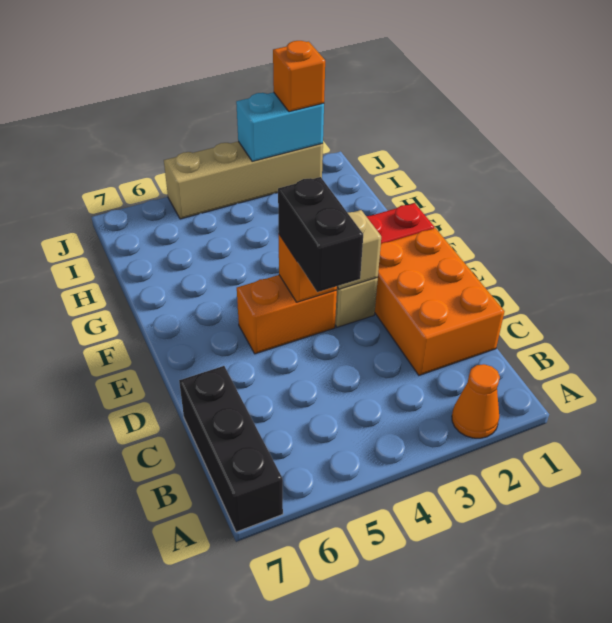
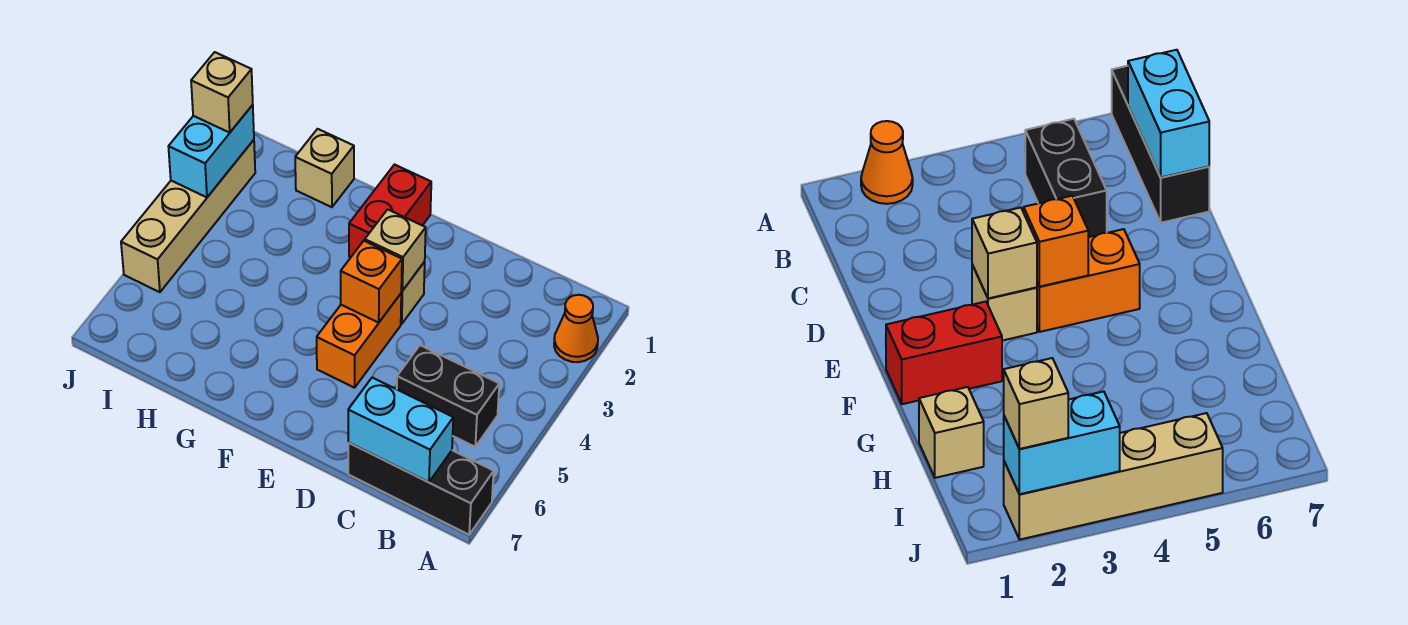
none -> cyan 1x2 brick [348,378,453,482]
orange 2x3 brick [375,228,504,375] -> none
black 1x2 brick [278,177,363,292] -> black 1x2 brick moved to [397,345,499,447]
none -> tan 1x1 brick [295,129,354,207]
orange 1x1 brick [273,41,325,112] -> tan 1x1 brick [191,52,253,133]

